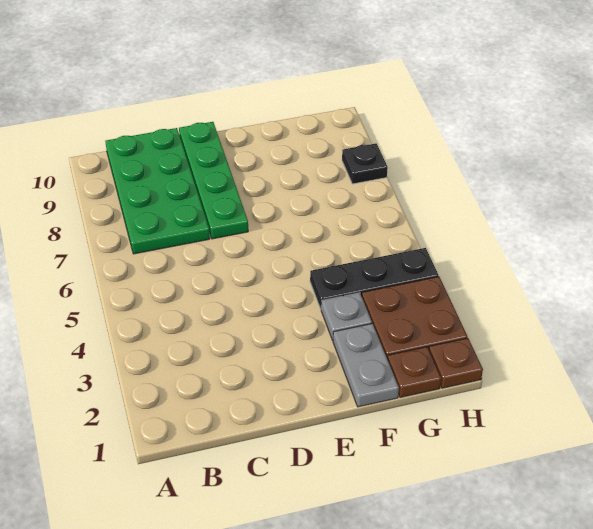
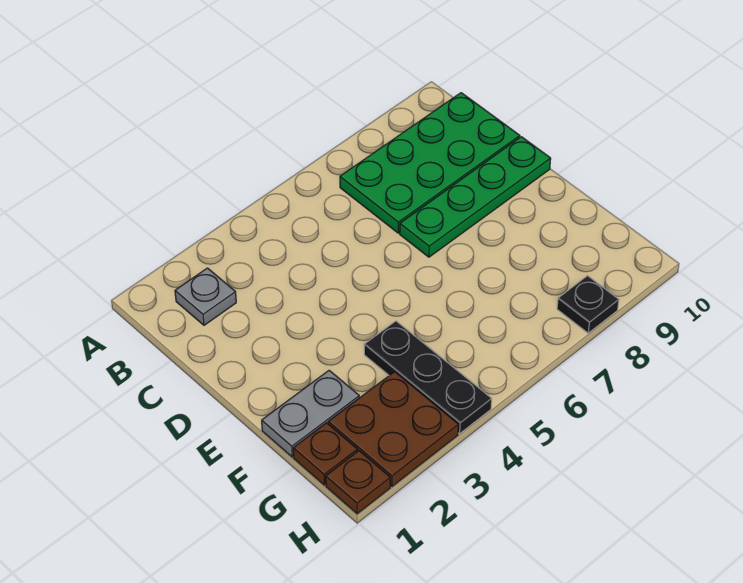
grey 1x1 plate [321,293,372,340] -> grey 1x1 plate moved to [175,268,236,325]

